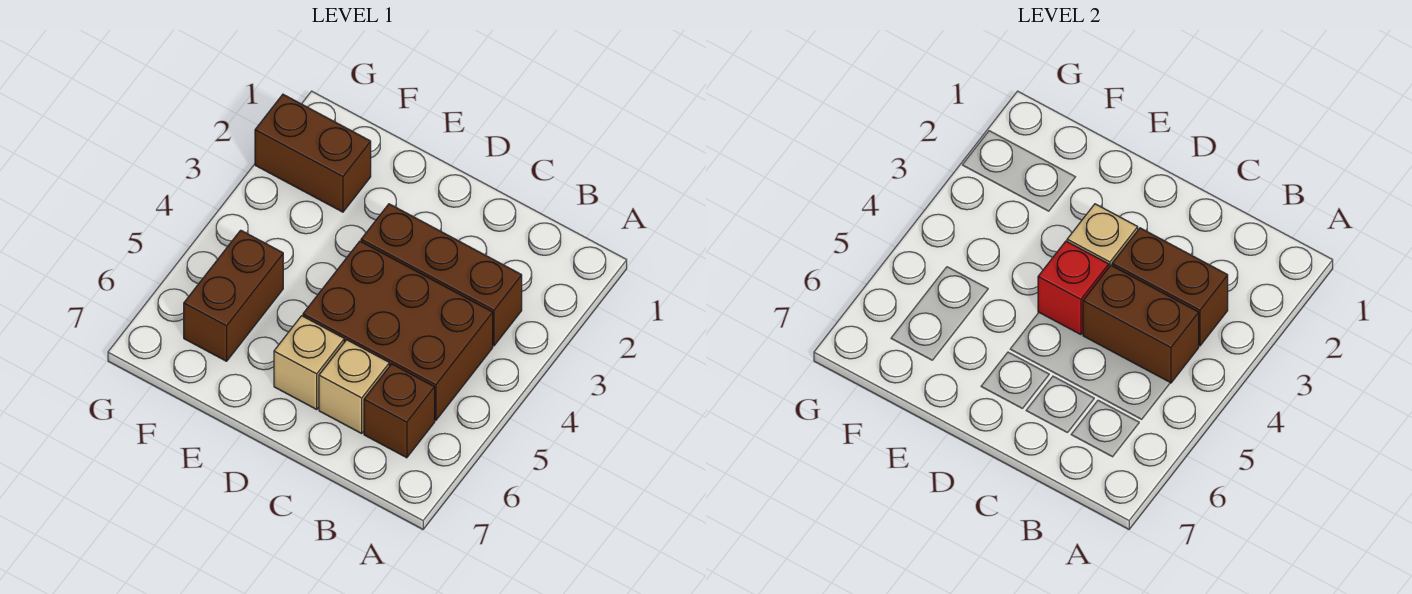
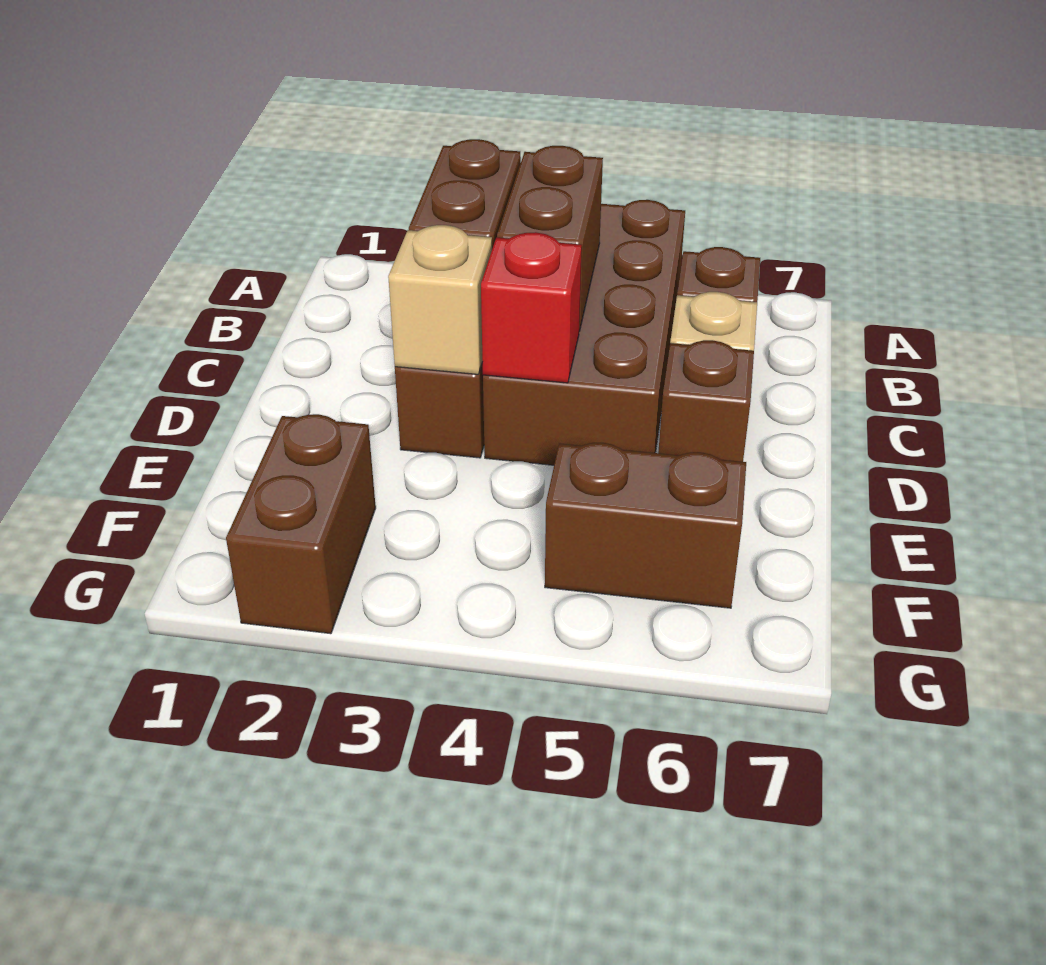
brown 2x3 brick [303,241,493,420] -> brown 2x4 brick [483,200,685,465]
tan 1x1 brick [274,316,344,409] -> brown 1x1 brick [658,340,754,462]

